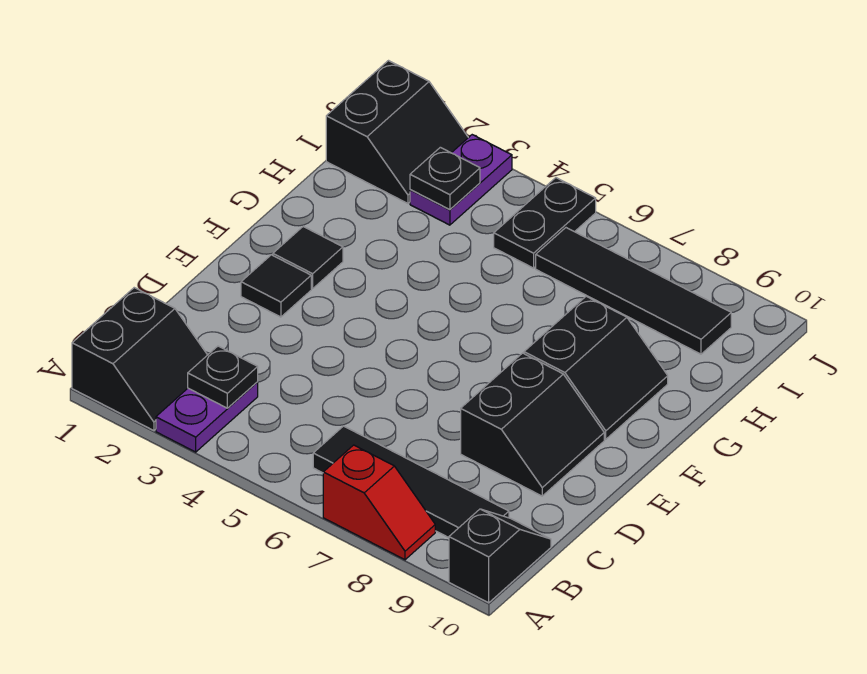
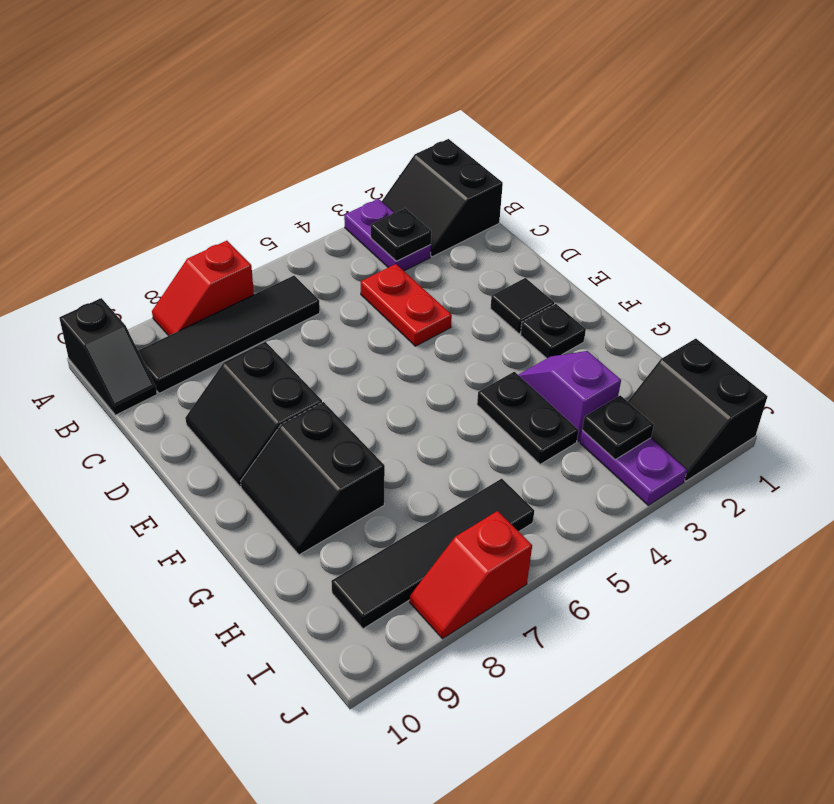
none -> red 1x2 plate [361,264,452,346]
black 1x1 tile [273,227,343,289] -> black 1x1 plate [520,304,586,358]
none -> purple 1x2 slope [518,351,621,441]
black 1x2 plate [494,178,596,268] -> black 1x2 plate moved to [477,372,578,464]
none -> red 1x2 slope [410,511,532,639]

